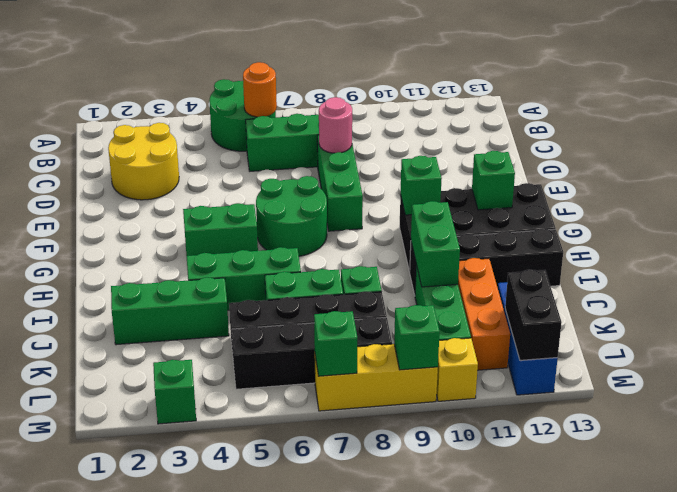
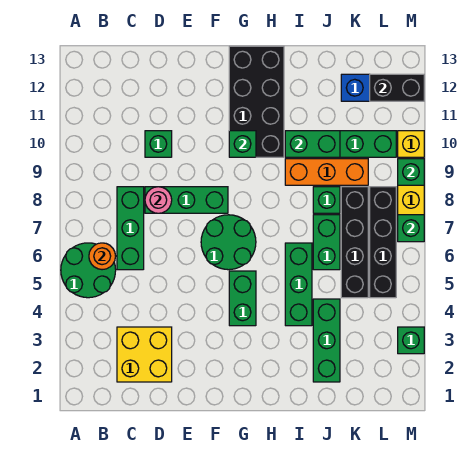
yellow 2x2 round brick [108,123,179,200] -> yellow 2x2 brick [117,327,172,382]
green 1x1 brick [472,151,515,210] -> green 1x1 brick moved to [145,131,172,157]
black 1x4 brick [410,229,563,295] -> none
orange 1x3 brick [458,258,510,370] -> orange 1x3 brick moved to [285,159,368,185]

